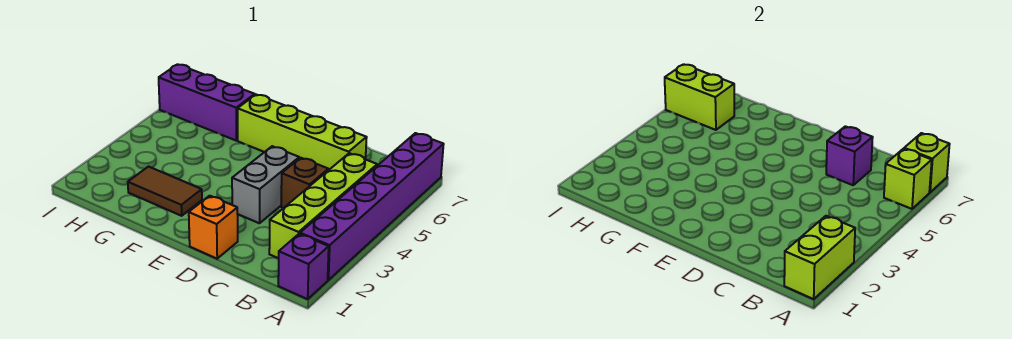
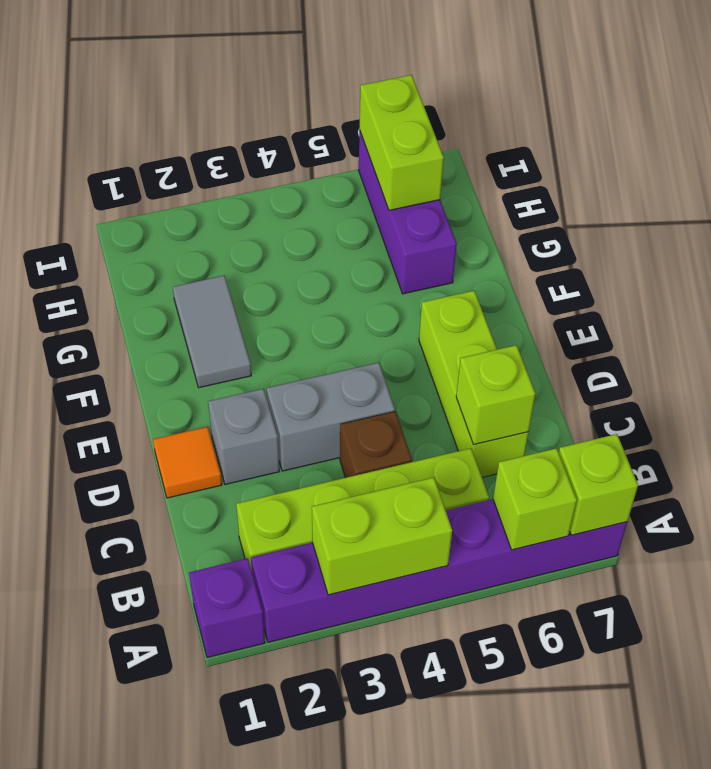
lime 1x2 brick [784,216,855,299] -> lime 1x2 brick moved to [312,478,452,595]
lime 1x4 brick [238,95,367,170] -> lime 1x3 brick [419,291,528,477]
purple 1x1 brick [826,126,873,185] -> lime 1x1 brick [456,345,535,445]
orange 1x1 brick [189,196,238,259] -> orange 1x1 tile [153,427,222,498]
none -> grey 1x1 brick [208,389,279,484]
brown 1x2 tile [128,167,202,216] -> grey 1x2 tile [173,276,251,388]

